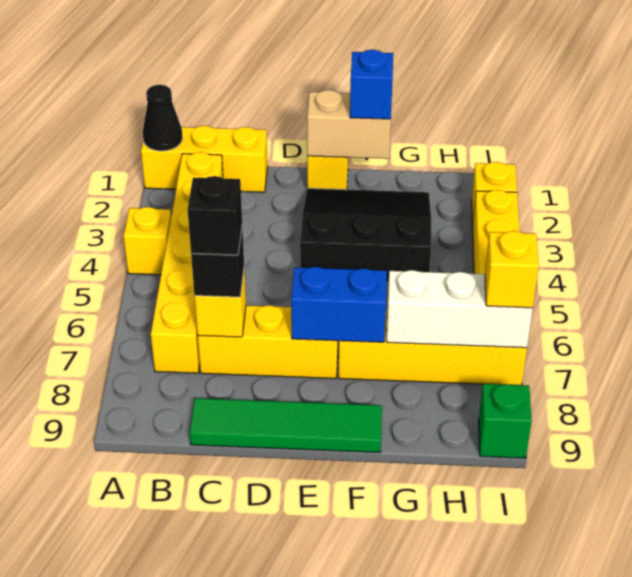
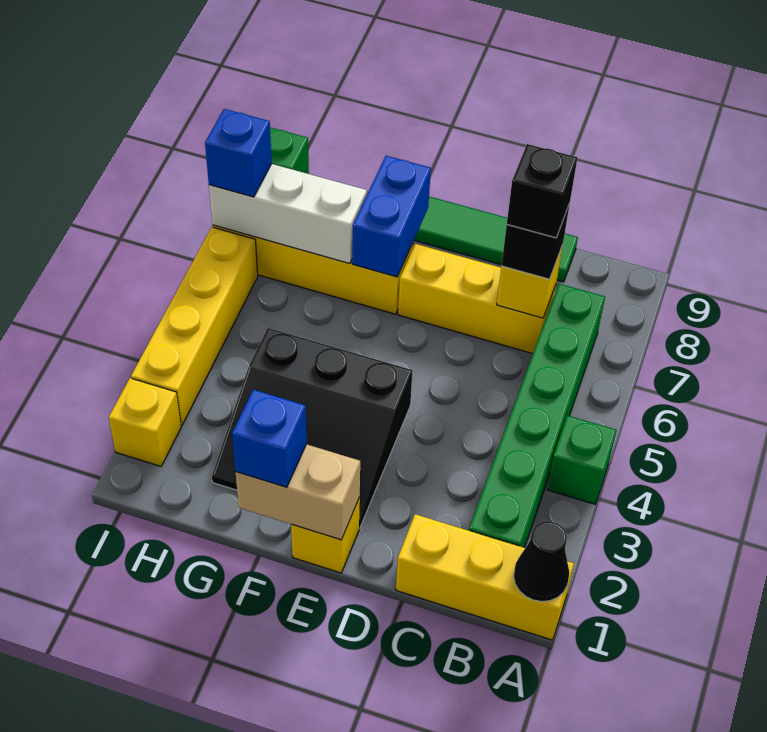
yellow 1x1 brick [124,207,171,275] -> green 1x1 brick [547,416,617,504]
yellow 1x6 brick [151,152,223,373] -> green 1x6 brick [469,284,605,548]
blue 1x2 brick [291,267,387,342] -> blue 1x2 brick turned to [352,156,431,277]
yellow 1x1 brick [485,231,539,308] -> blue 1x1 brick [205,109,272,197]

